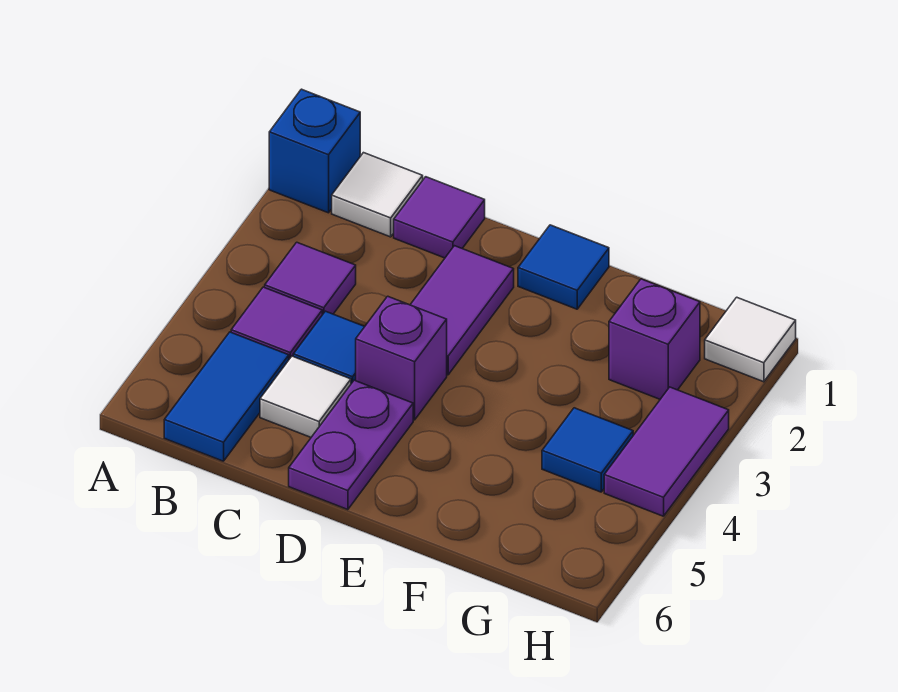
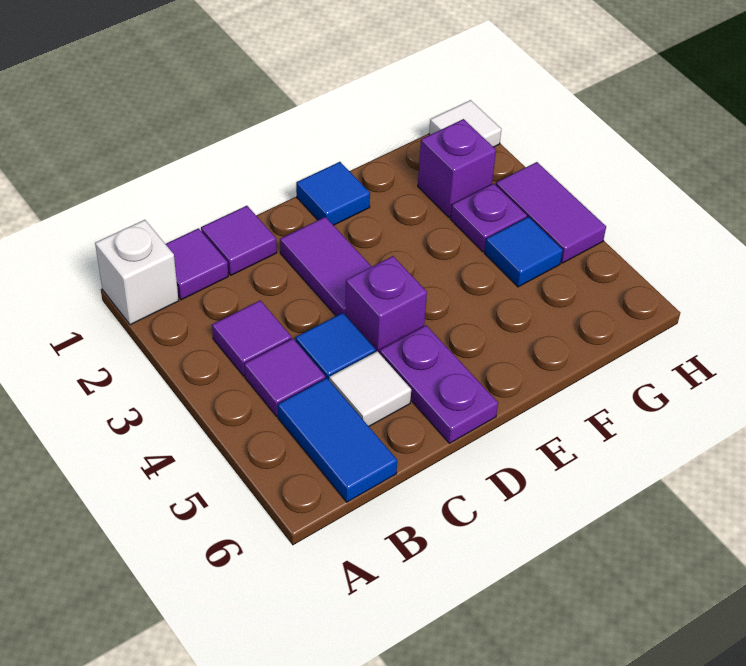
blue 1x1 brick [269,89,360,213] -> white 1x1 brick [95,220,179,325]
white 1x1 tile [332,153,423,237] -> purple 1x1 tile [166,228,228,300]
none -> purple 1x1 plate [451,184,527,252]

